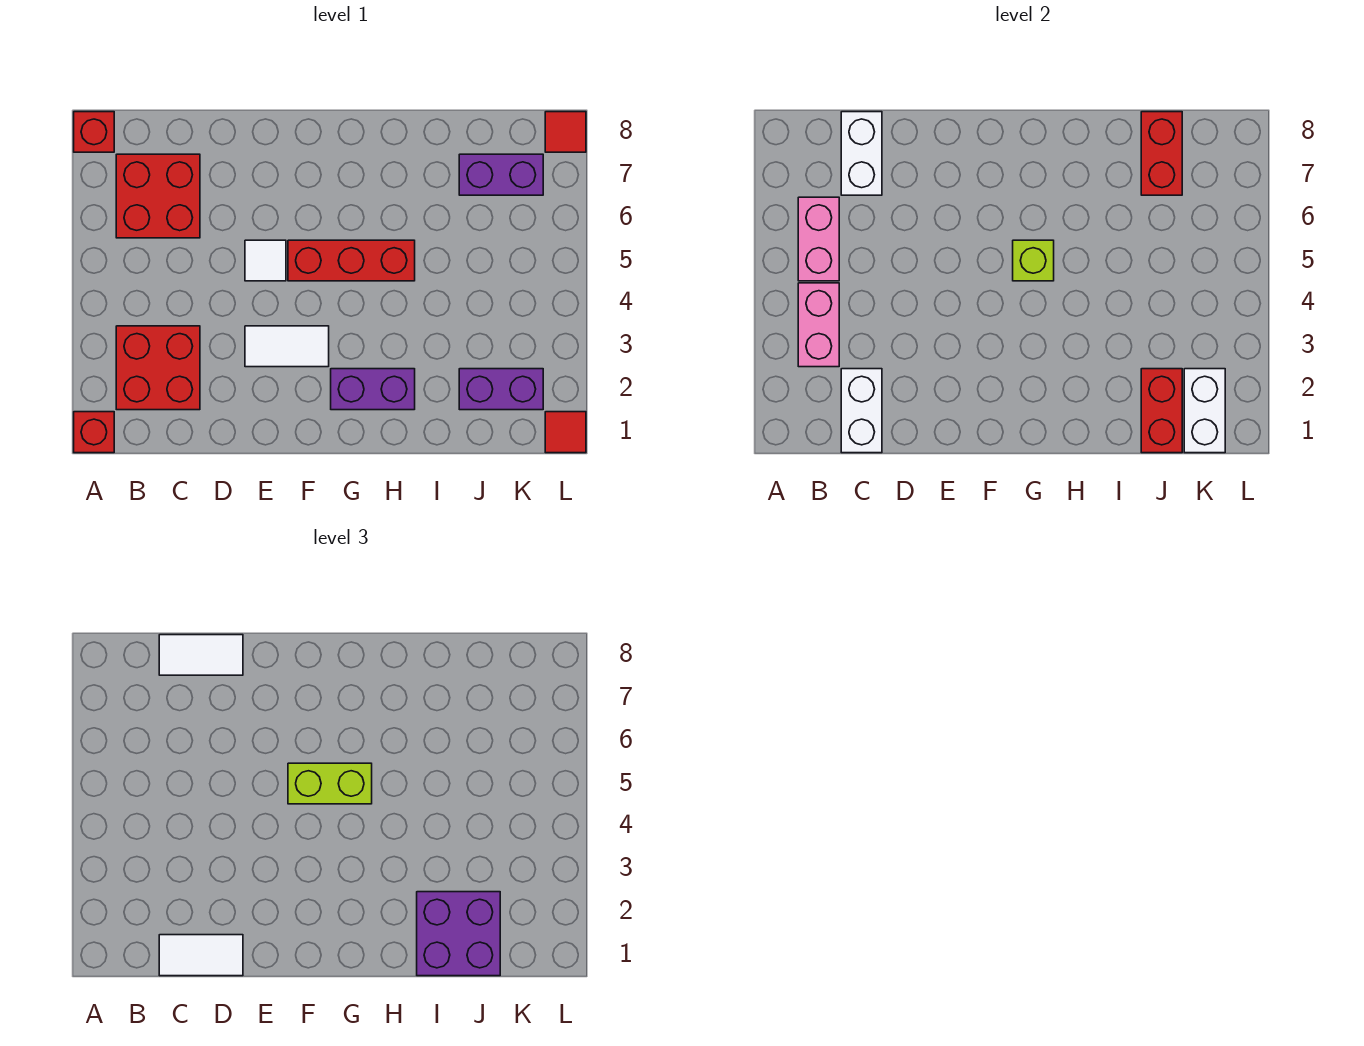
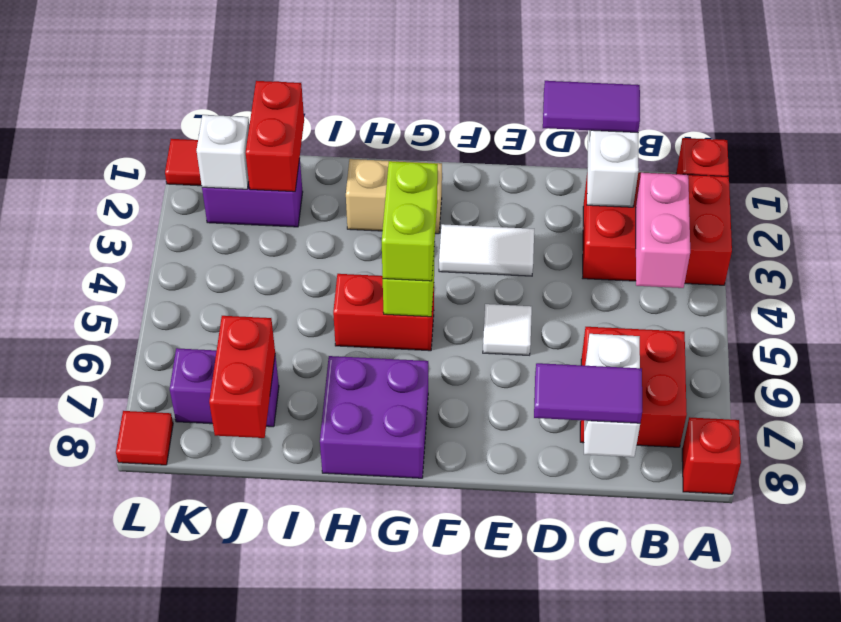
red 2x2 brick [116,326,200,410] -> red 2x3 brick [583,172,732,285]
pink 1x2 brick [798,197,839,281] -> none
white 1x2 tile [159,935,243,976] -> purple 1x2 tile [543,81,640,132]
white 1x2 tile [159,635,243,675] -> purple 1x2 tile [534,363,642,423]
red 1x3 brick [288,240,415,281] -> red 1x2 brick [333,274,434,351]
lime 1x2 brick [288,763,372,804] -> lime 1x2 brick turned to [382,161,438,281]
purple 1x2 brick [331,369,415,410] -> tan 1x2 brick [346,159,442,234]
purple 2x2 brick [417,892,500,976] -> purple 2x2 brick moved to [320,356,428,478]
white 1x2 brick [1184,369,1225,453] -> white 1x1 brick [197,115,249,189]

